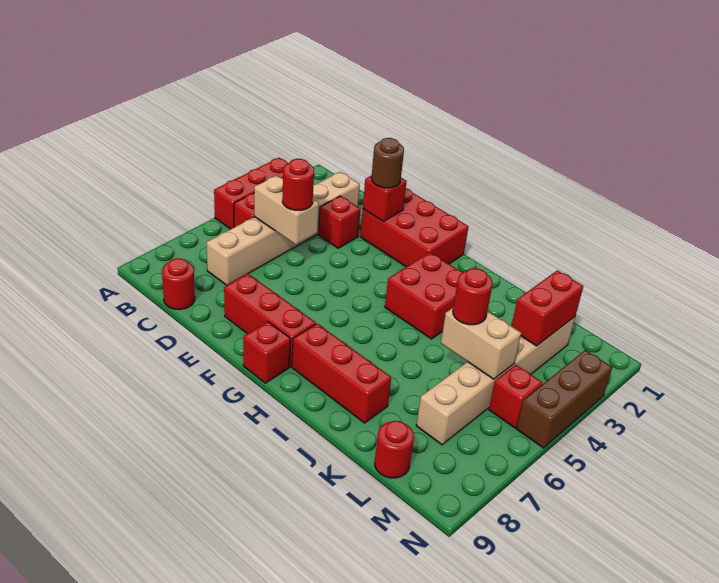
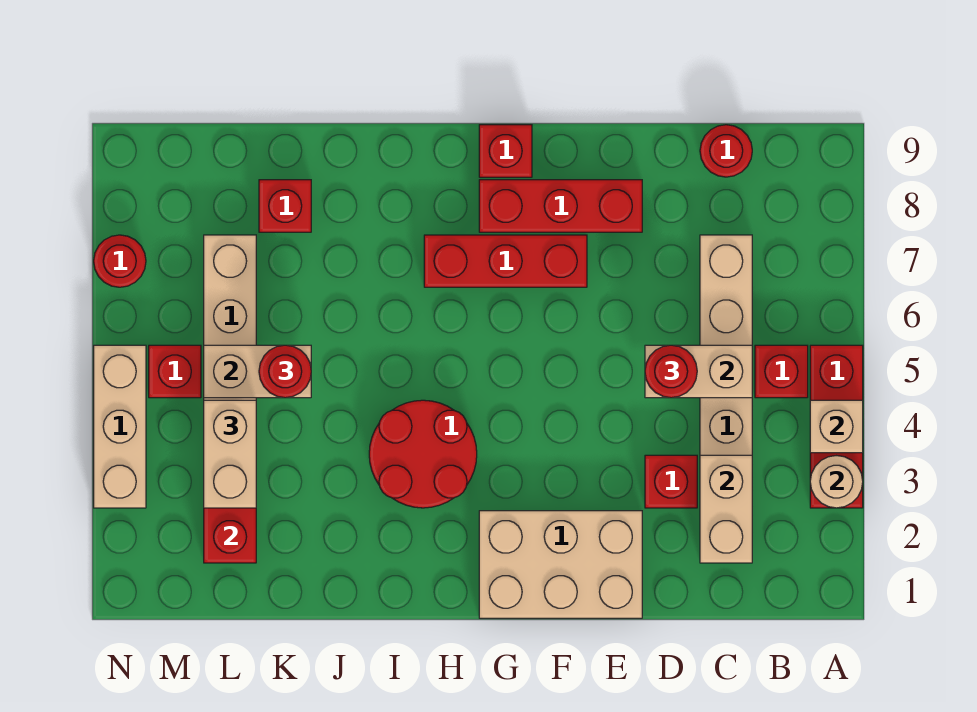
none -> tan 1x1 round brick [810,456,863,508]
none -> tan 1x1 brick [810,400,863,453]
none -> tan 1x2 brick [700,455,752,563]
red 2x3 brick [360,188,468,267] -> tan 2x3 brick [479,511,642,618]
red 1x1 brick [363,175,407,222] -> red 1x1 brick moved to [259,180,311,232]
brown 1x1 round brick [371,138,404,188] -> none
red 2x2 brick [385,252,463,339] -> red 2x2 round brick [369,400,477,508]
red 1x3 brick [292,324,391,423] -> red 1x3 brick moved to [424,235,587,287]
none -> tan 1x2 brick [204,400,256,508]
red 1x1 round brick [375,421,414,478] -> red 1x1 round brick moved to [94,235,146,287]
brown 1x3 brick [517,350,612,448] -> tan 1x3 brick [94,345,146,508]

